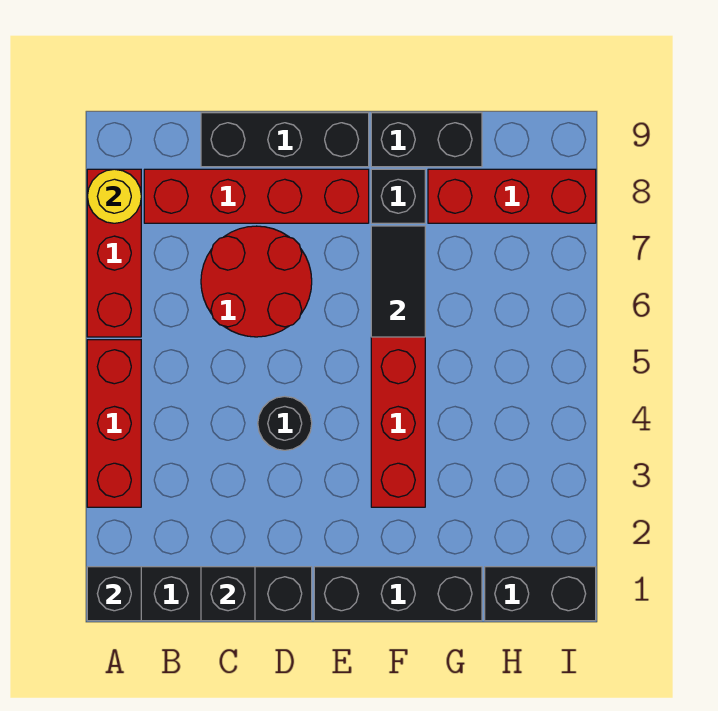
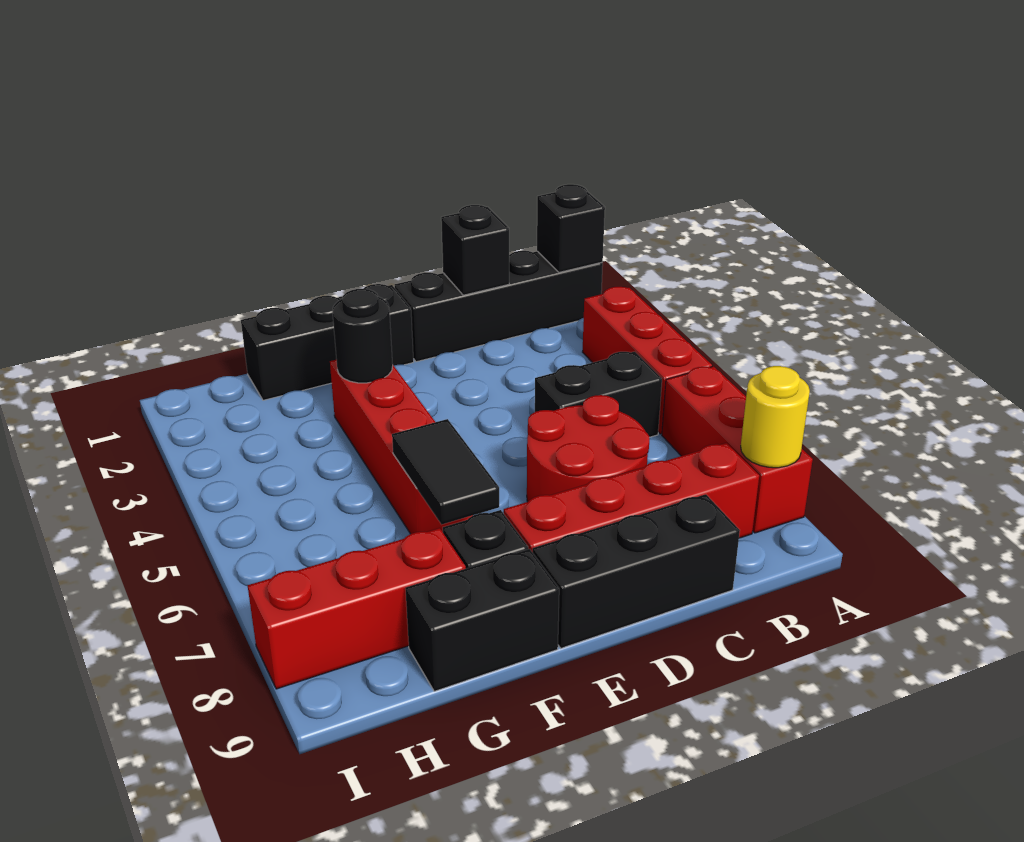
black 1x1 round brick [258,396,312,450] -> black 1x1 round brick moved to [332,289,393,383]
black 1x2 brick [485,567,596,621] -> black 1x2 brick moved to [535,352,662,437]

